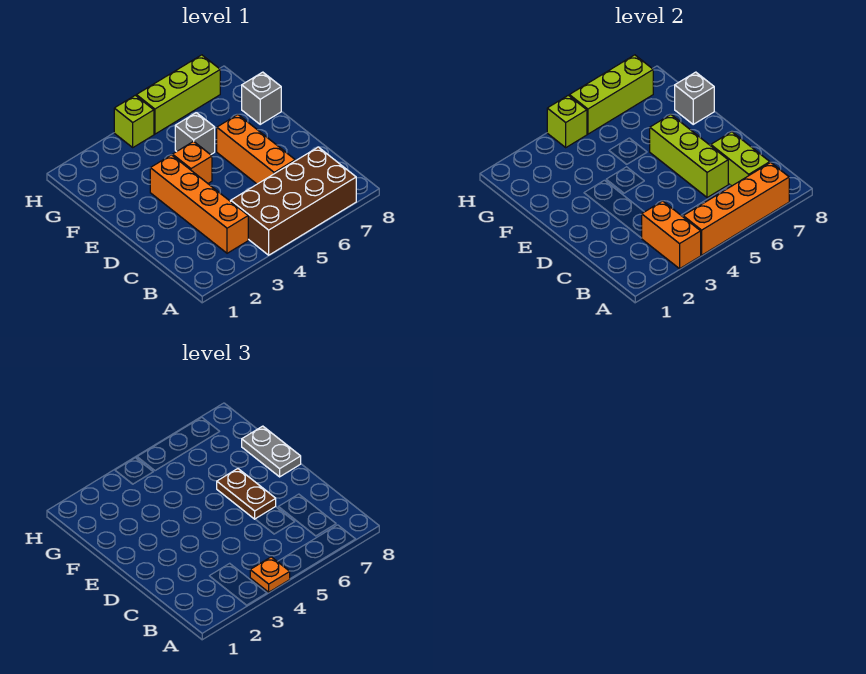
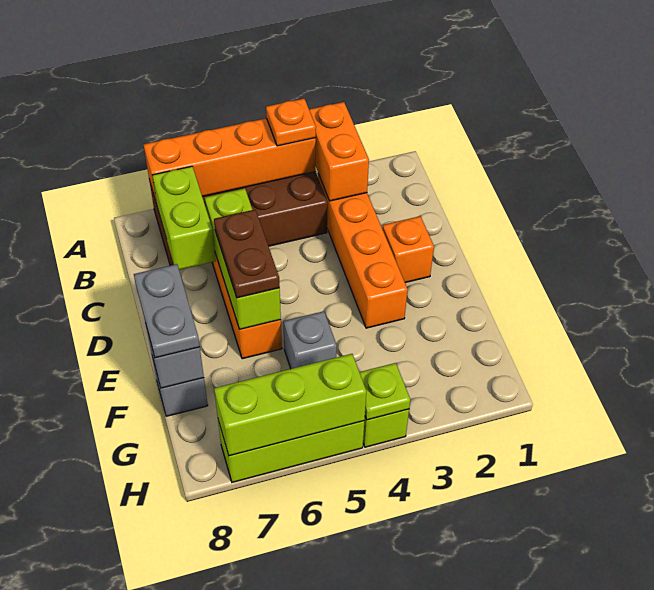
orange 1x1 brick [173,141,212,183] -> orange 1x1 brick moved to [382,216,434,283]
lime 1x1 brick [547,95,587,147] -> lime 1x1 plate [360,363,410,420]

